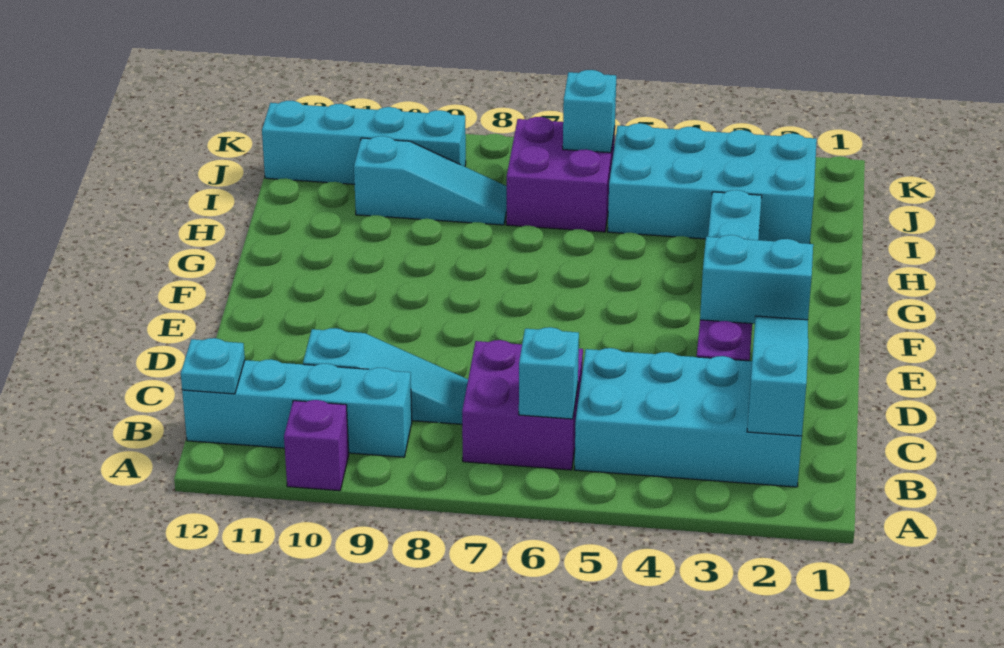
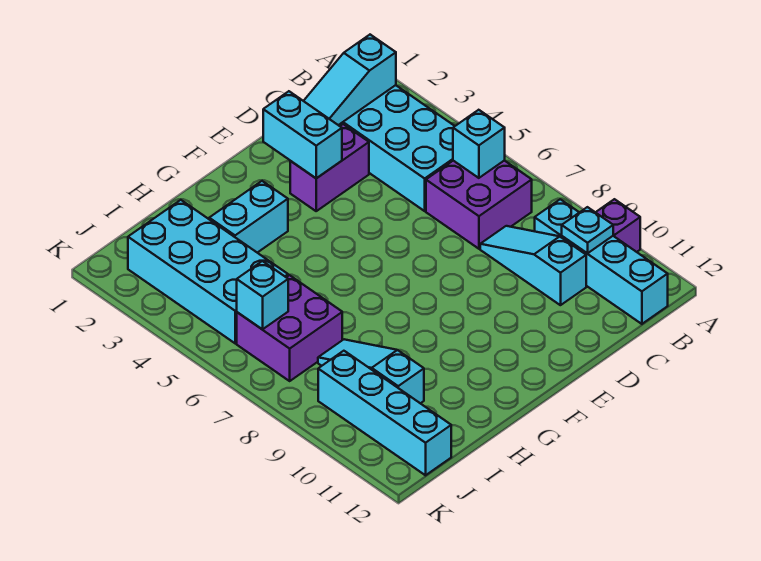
cyan 1x1 plate [181,338,245,394] -> cyan 1x1 plate moved to [562,207,613,253]

